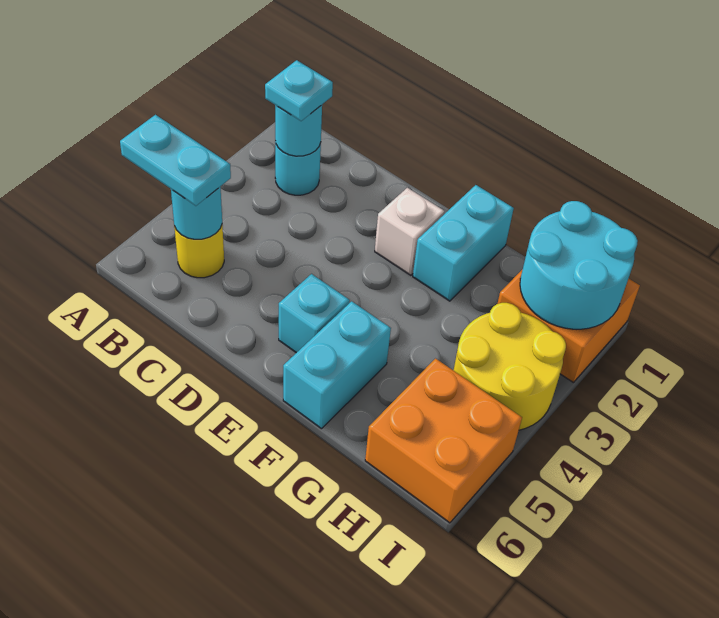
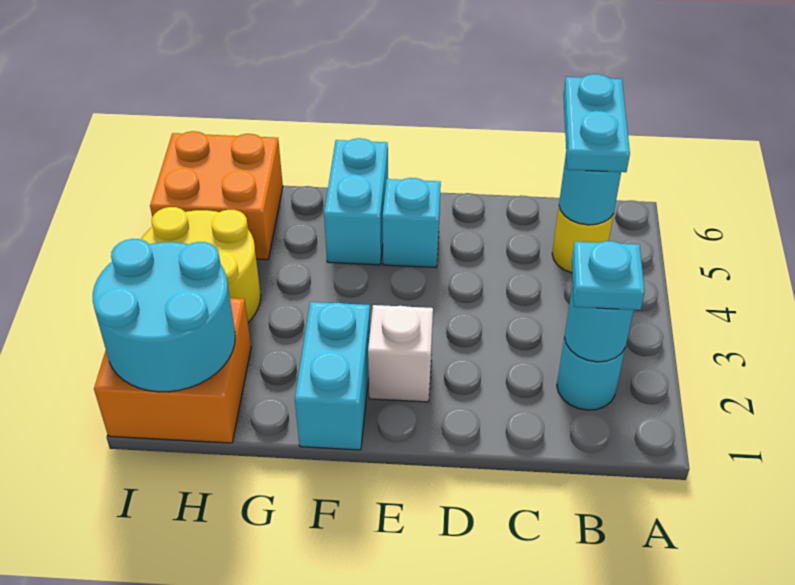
cyan 1x2 plate [120,115,231,206] -> cyan 1x2 plate turned to [563,74,630,172]

